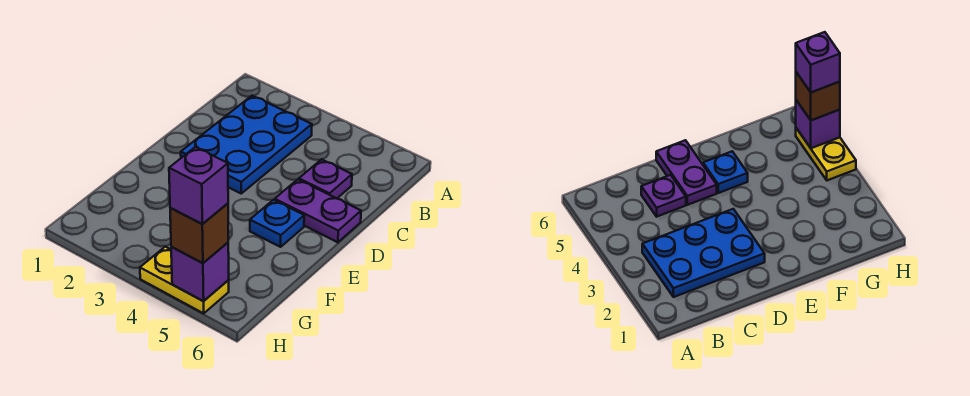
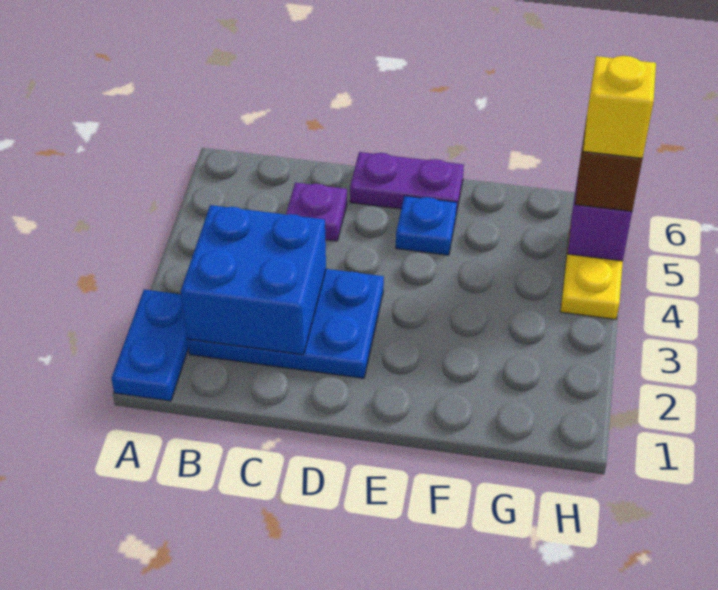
none -> blue 1x2 plate [111,289,188,401]
none -> blue 2x2 brick [181,205,326,355]
purple 1x2 plate [275,179,361,242] -> purple 1x2 plate turned to [350,152,464,214]
purple 1x1 brick [169,147,228,224] -> yellow 1x1 brick [583,56,656,158]

